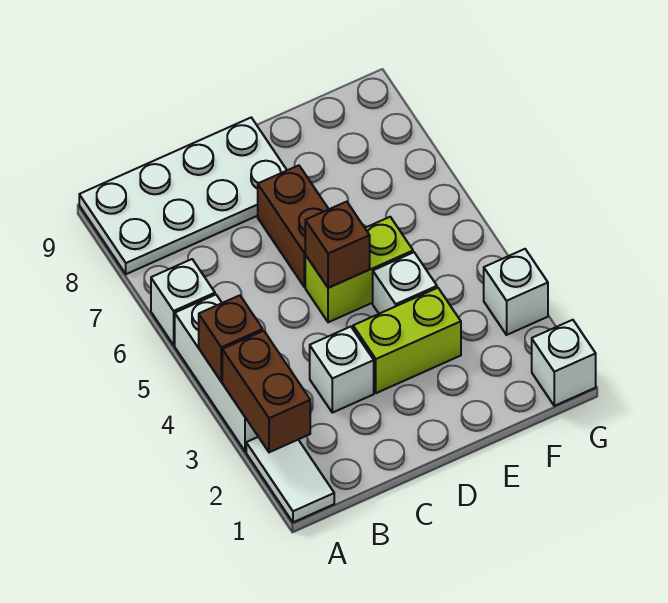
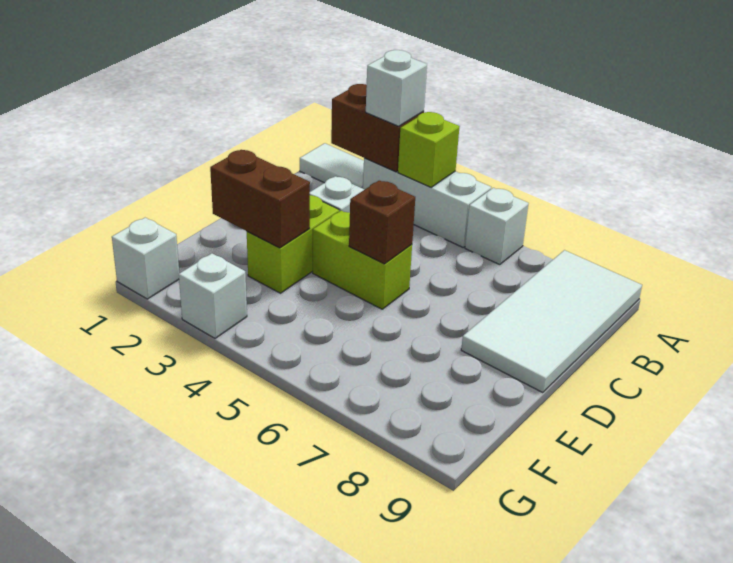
brown 1x1 brick [199,295,263,381] -> lime 1x1 brick [398,112,460,187]
white 2x4 plate [79,118,287,274] -> white 2x4 tile [461,250,642,392]
lime 1x2 brick [305,217,413,322] -> lime 1x2 brick turned to [313,211,412,309]
brown 1x2 brick [258,165,329,287] -> brown 1x2 brick moved to [210,150,310,248]
white 1x1 brick [373,252,437,314] -> white 1x1 brick moved to [366,50,427,126]

